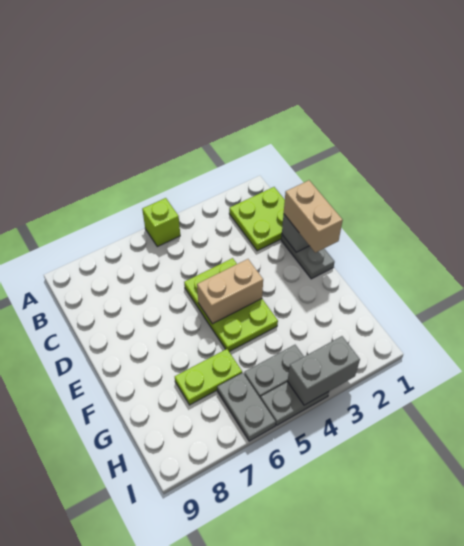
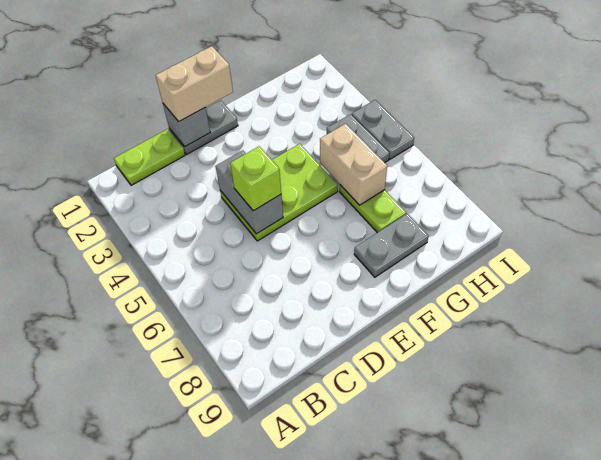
lime 1x1 brick [142,198,180,247] -> lime 1x1 brick moved to [230,146,281,211]
lime 2x2 plate [229,187,285,251] -> lime 1x2 plate [114,129,185,185]
tan 1x2 brick [197,259,263,324] -> tan 1x2 brick moved to [320,124,387,205]
grey 1x2 plate [217,373,276,441] -> grey 1x2 plate moved to [354,214,429,277]
grey 1x2 brick [287,336,360,405] -> grey 1x2 brick moved to [215,150,283,234]

